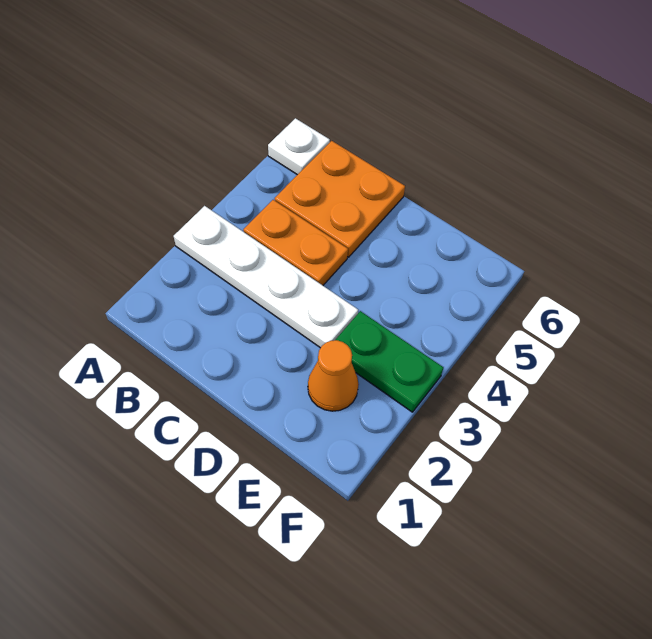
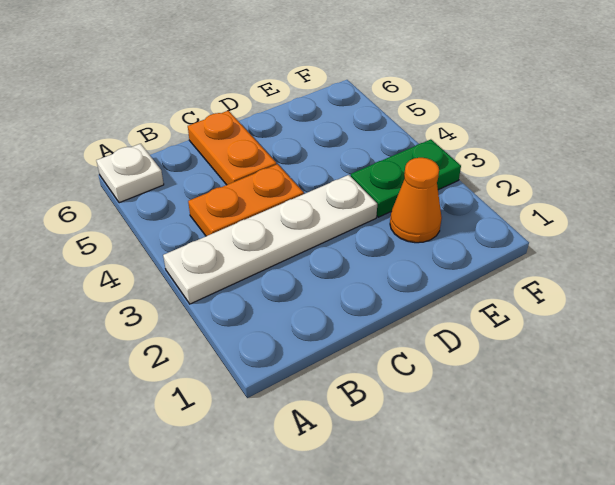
orange 2x2 plate [274,141,405,257] -> orange 1x2 plate [188,111,276,185]

